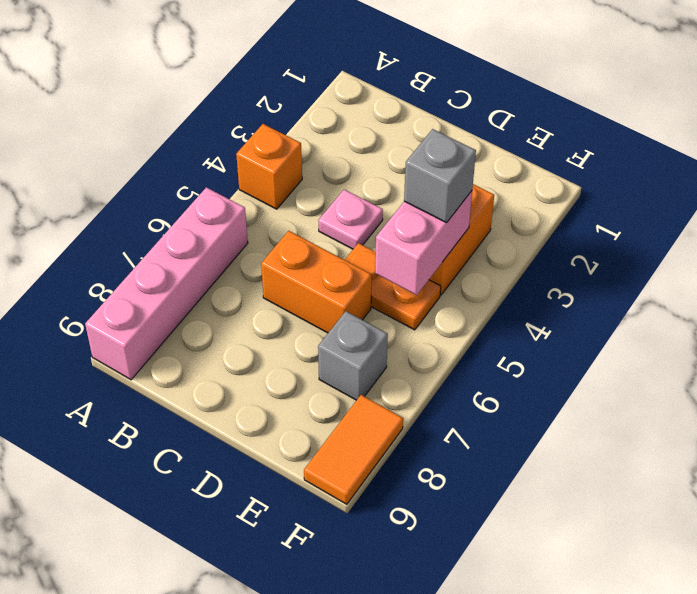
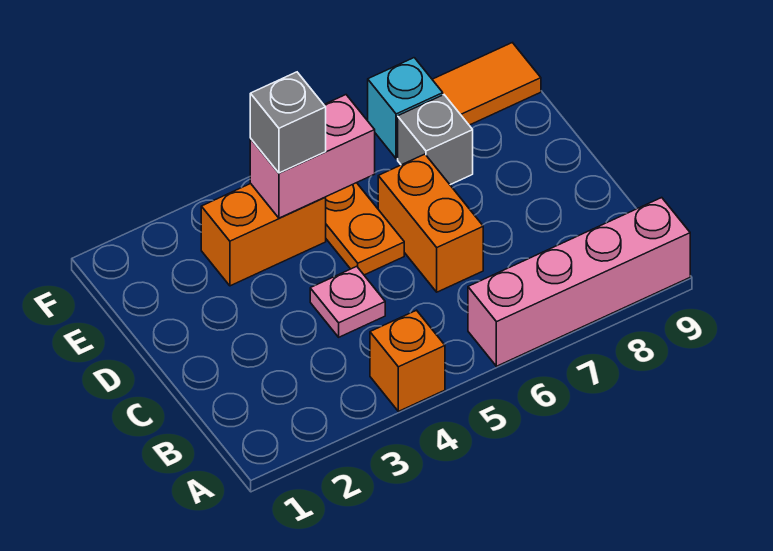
none -> cyan 1x1 brick [368,58,443,159]

